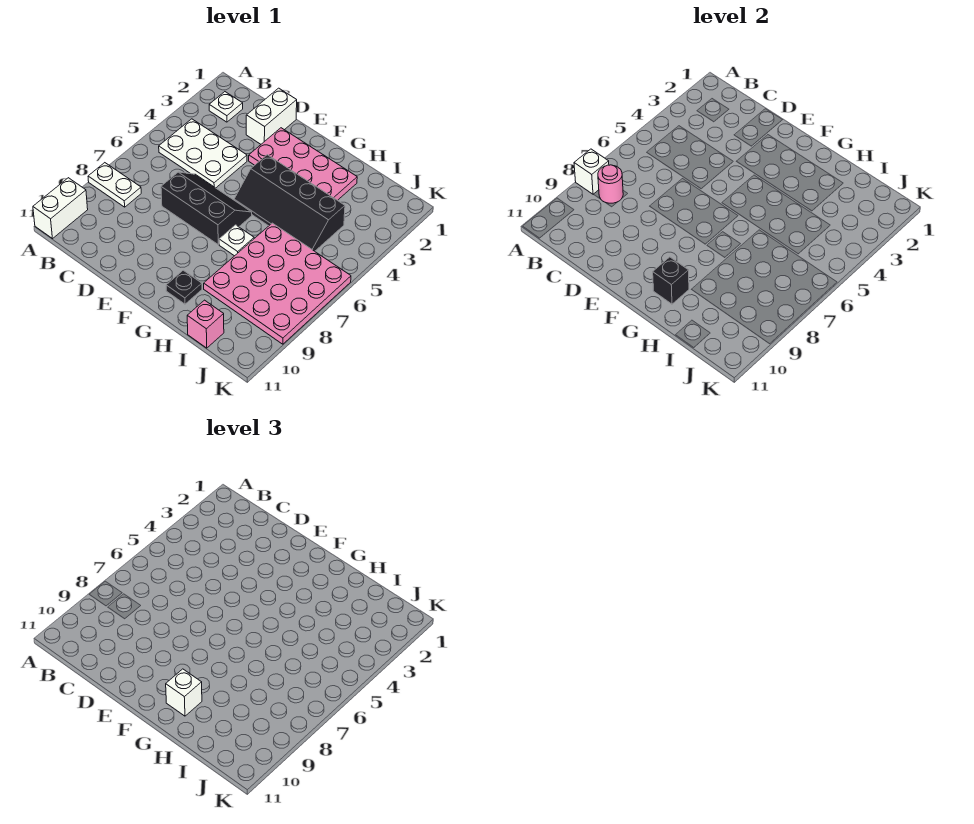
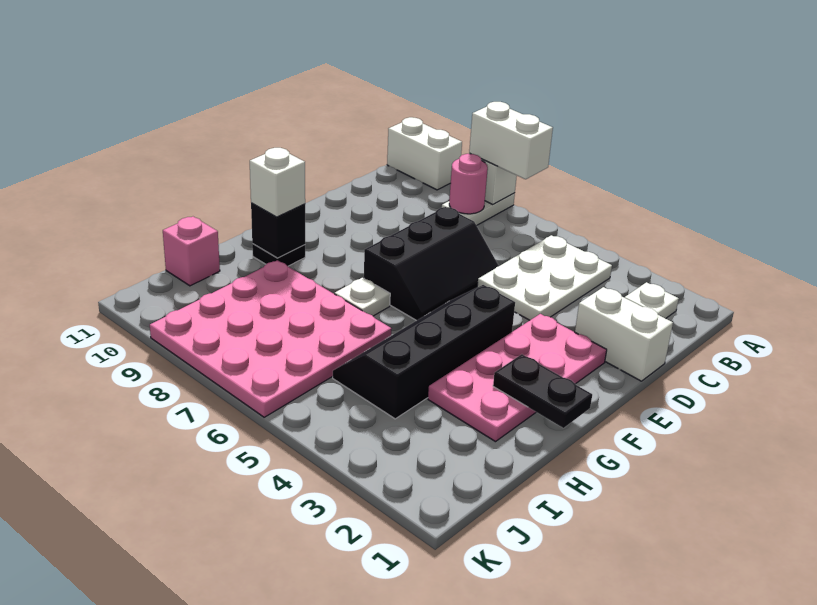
none -> white 1x2 brick [469,102,553,179]
none -> black 1x2 plate [493,354,592,428]

